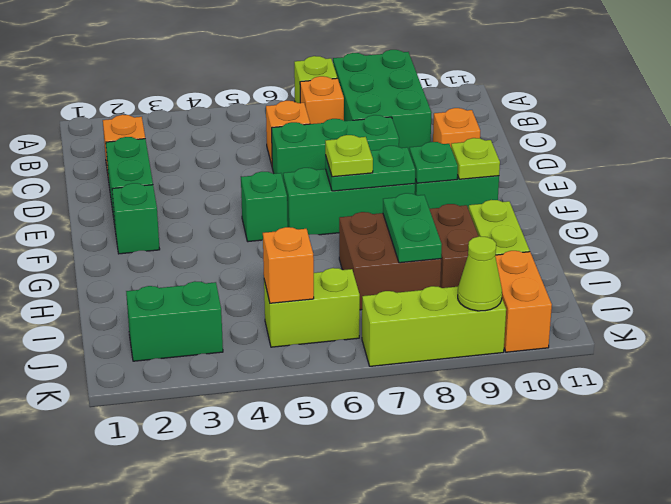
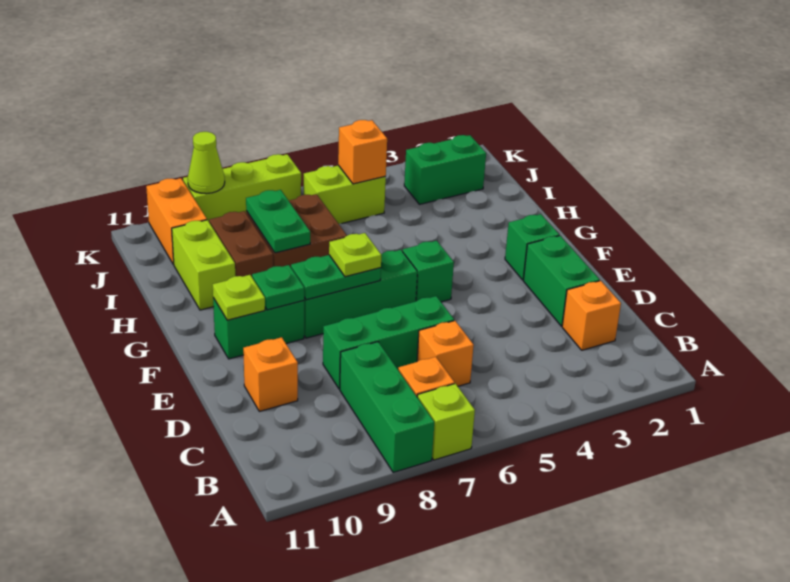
green 2x3 brick [333,50,432,151] -> green 1x3 brick [340,342,434,472]

